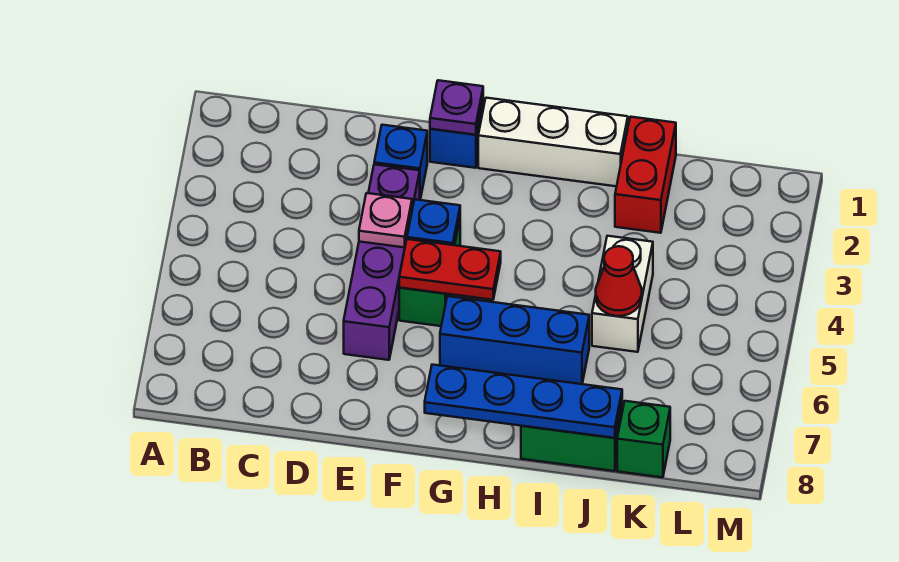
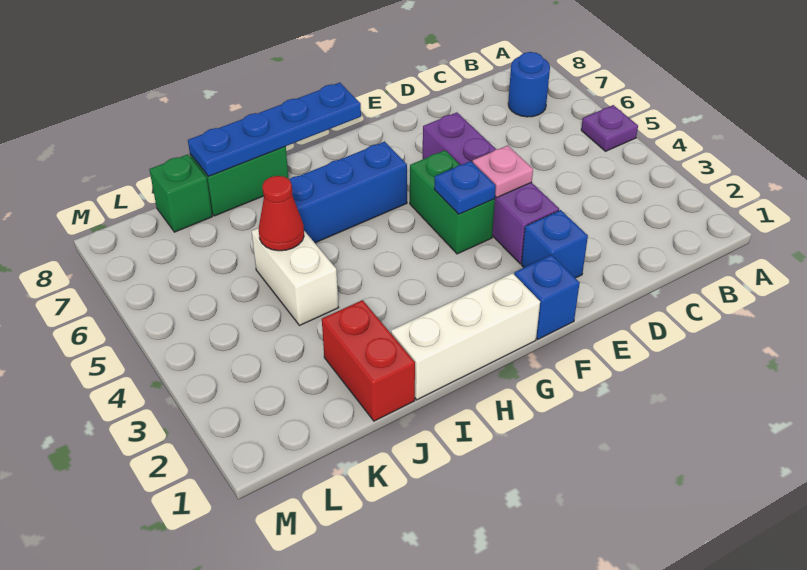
none -> blue 1x1 round brick [508,52,550,117]
purple 1x1 plate [430,80,483,135] -> purple 1x1 plate moved to [581,105,638,151]
red 1x2 plate [399,239,501,300] -> none

